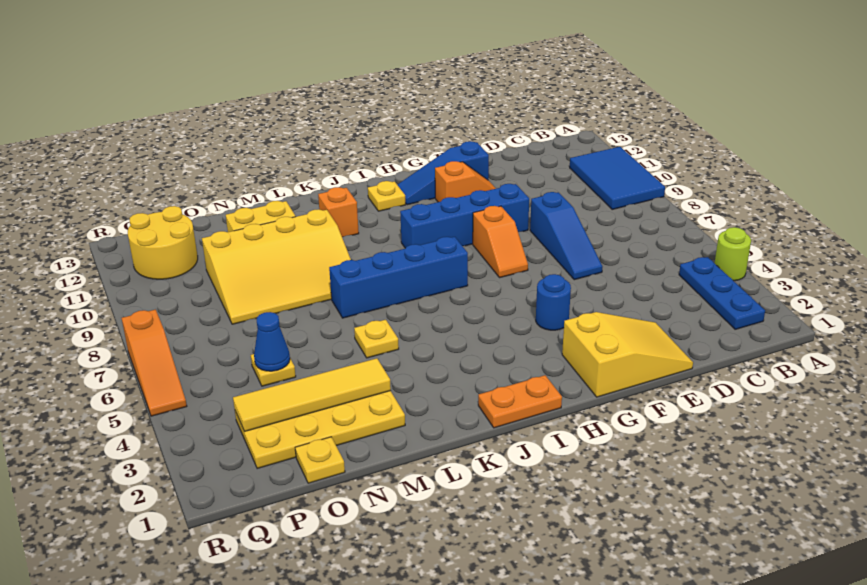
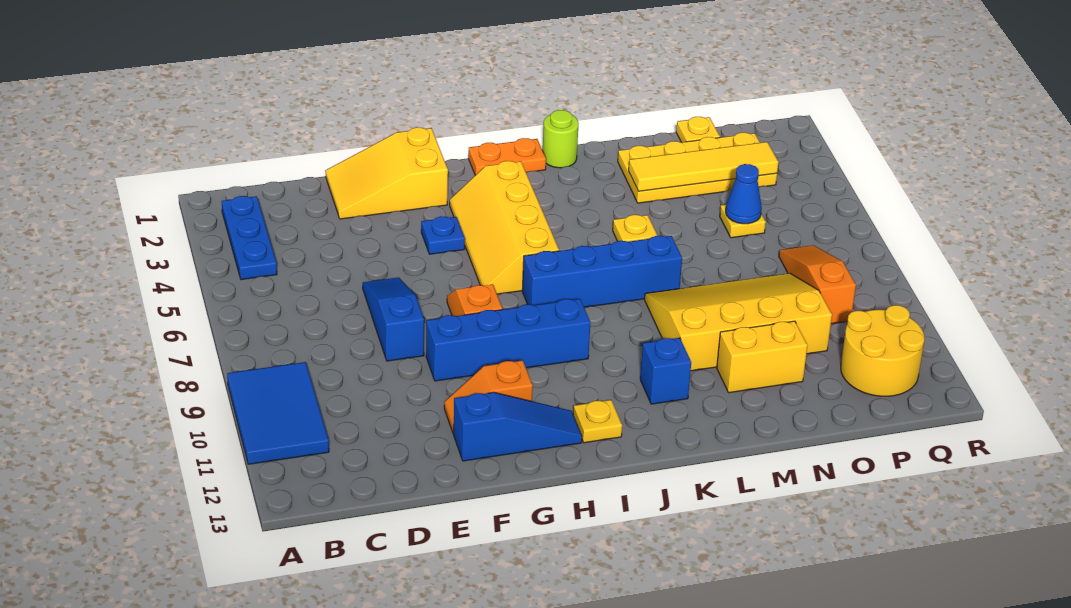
lime 1x1 round brick [715,227,751,281] -> lime 1x1 round brick moved to [543,110,579,168]
blue 1x1 round brick [536,274,571,330] -> blue 1x1 plate [421,216,465,254]
none -> yellow 2x4 slope [450,161,559,294]
orange 1x1 brick [318,187,359,237] -> blue 1x1 brick [640,338,691,404]
orange 1x3 slope [122,309,187,416] -> orange 1x3 slope moved to [779,245,856,324]

